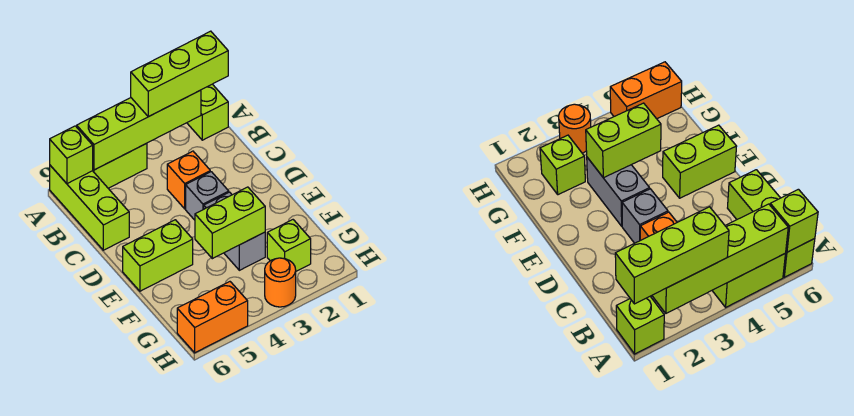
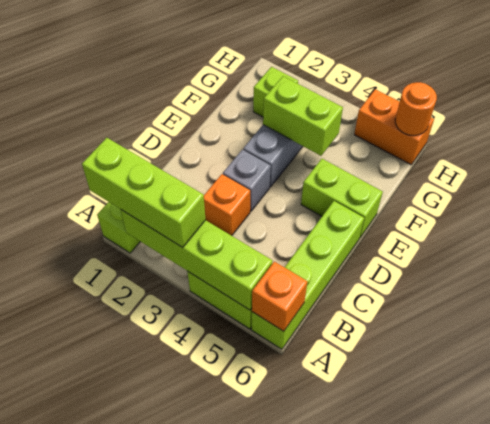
lime 1x3 brick [50,165,129,250] -> lime 1x4 brick [252,201,364,349]
lime 1x1 brick [50,126,93,184] -> orange 1x1 brick [252,261,307,331]
orange 1x1 round brick [265,258,296,307] -> orange 1x1 round brick moved to [395,82,437,136]

